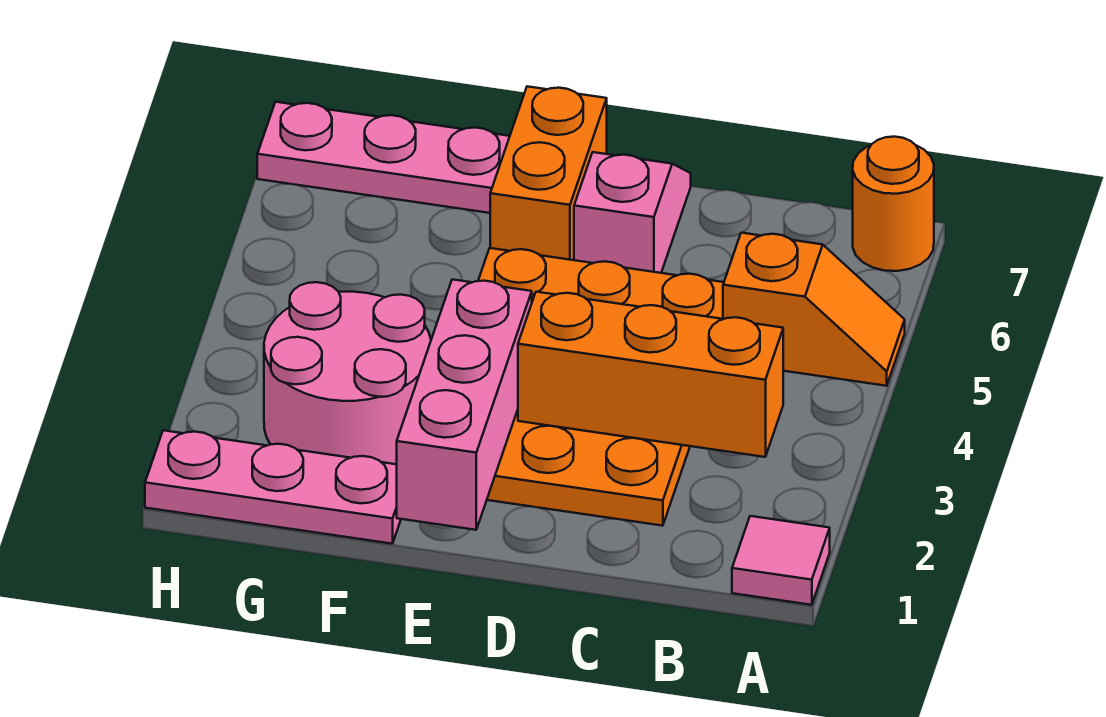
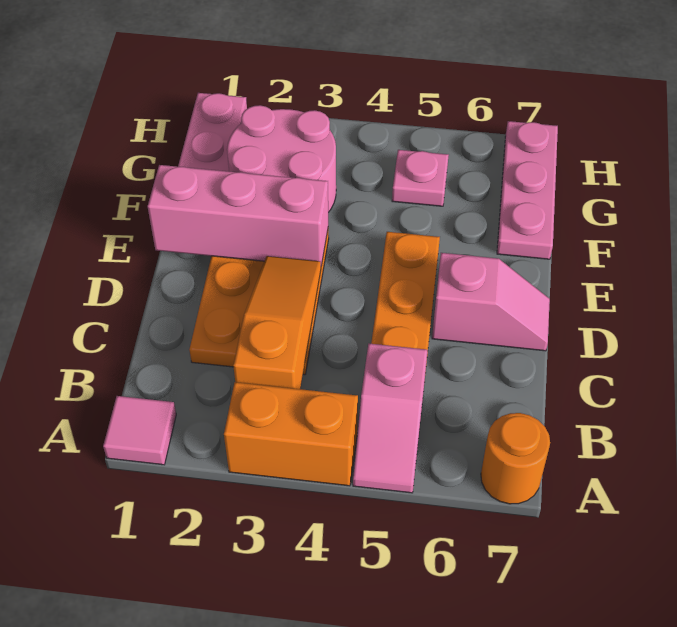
orange 1x2 slope [723,233,905,386] -> pink 1x2 slope [353,344,428,493]
orange 1x3 brick [518,292,783,457] -> orange 1x3 slope [233,256,321,389]
orange 1x2 brick [490,86,607,260] -> orange 1x2 brick moved to [224,382,358,486]
none -> pink 1x1 plate [392,150,449,206]

